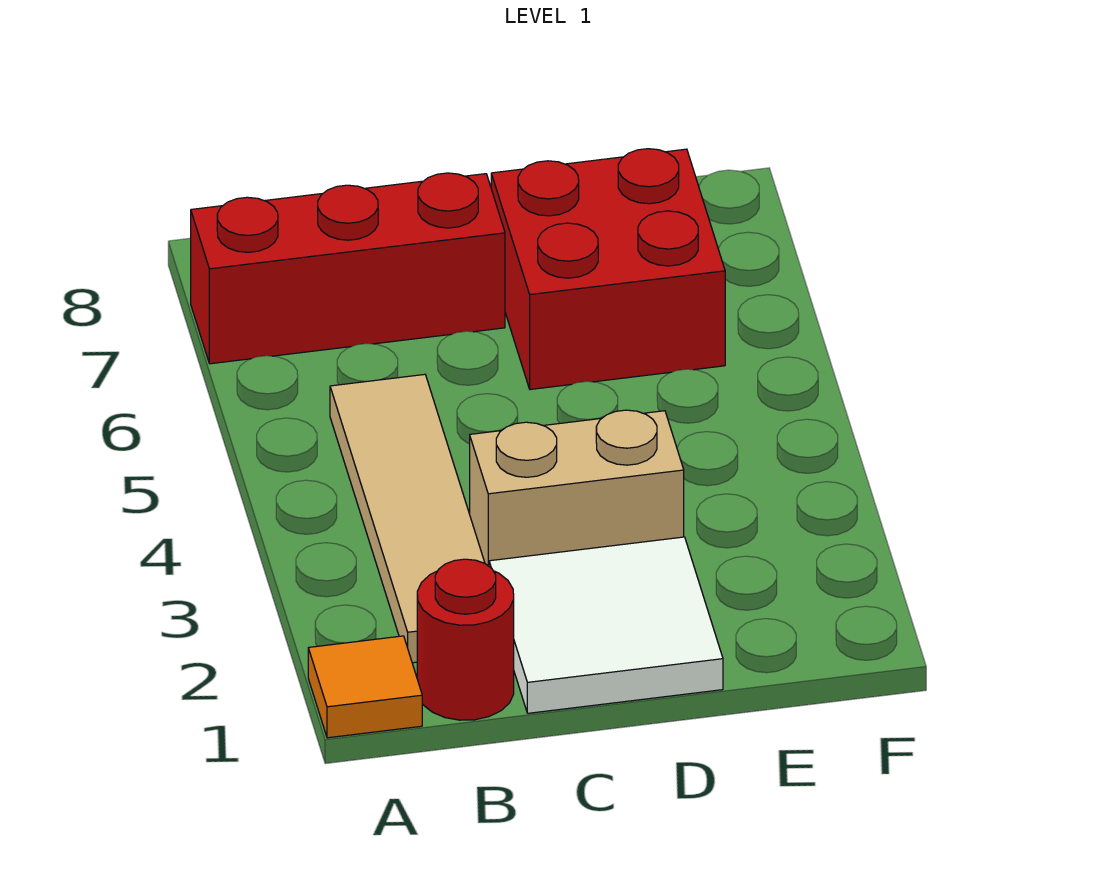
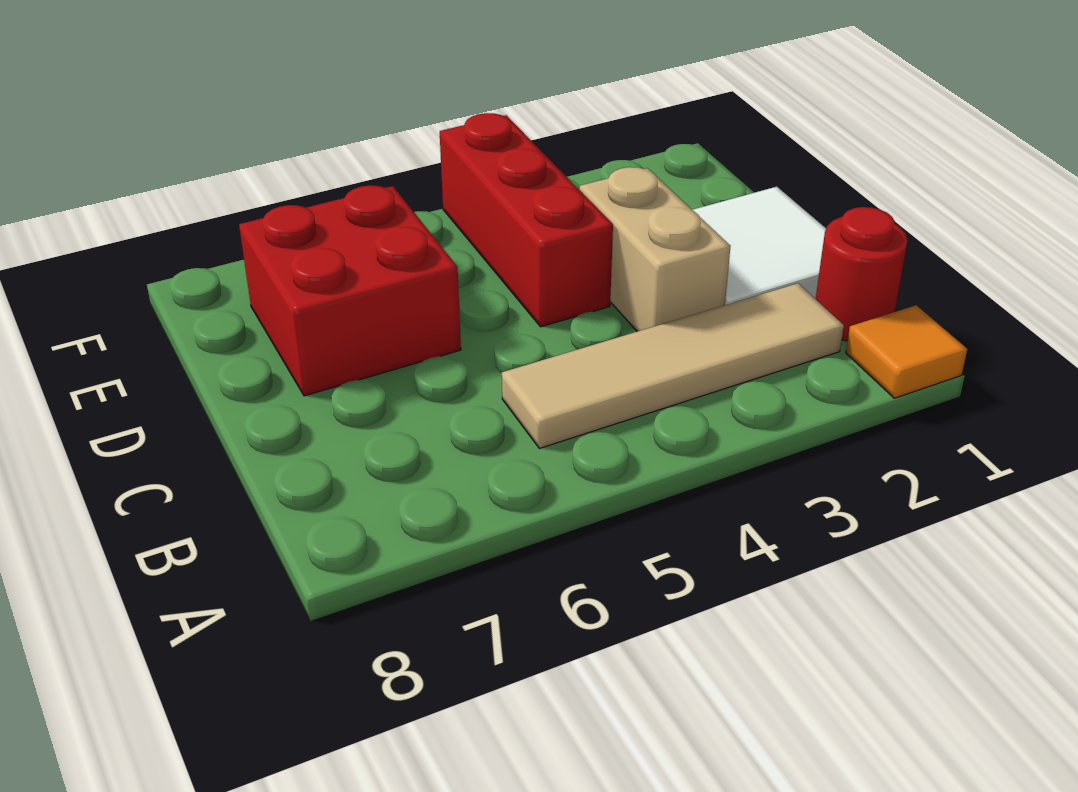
red 1x3 brick [191,173,505,364] -> red 1x3 brick moved to [440,113,613,327]

